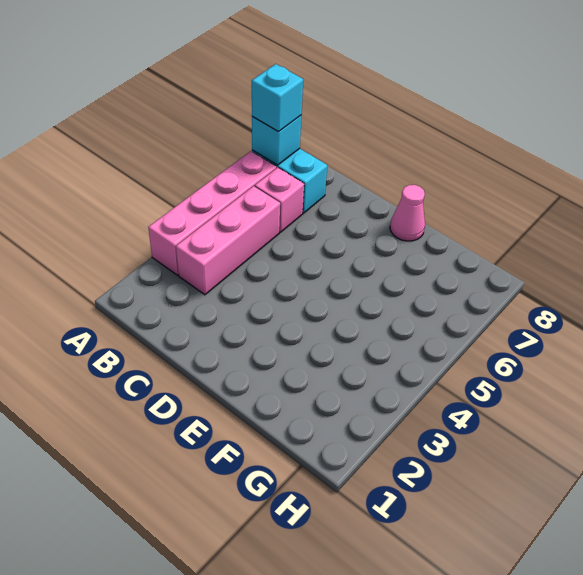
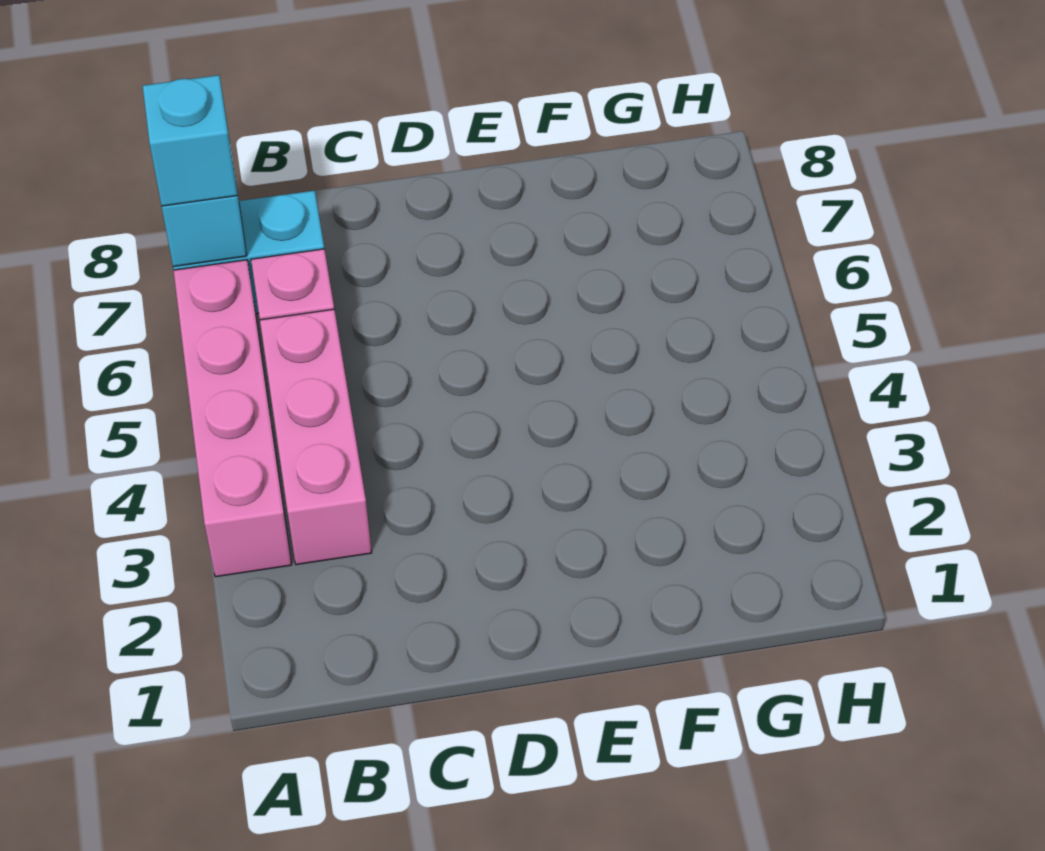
pink 1x1 cone [390,185,425,241] -> none

